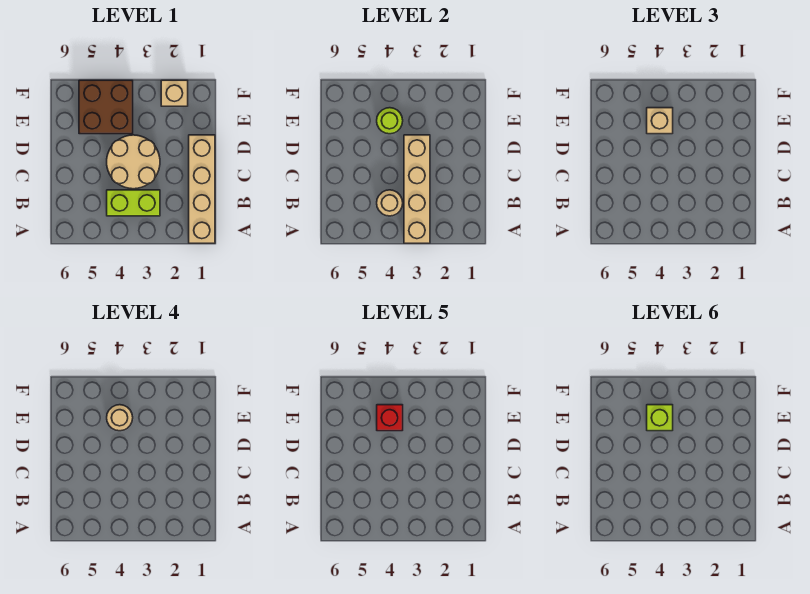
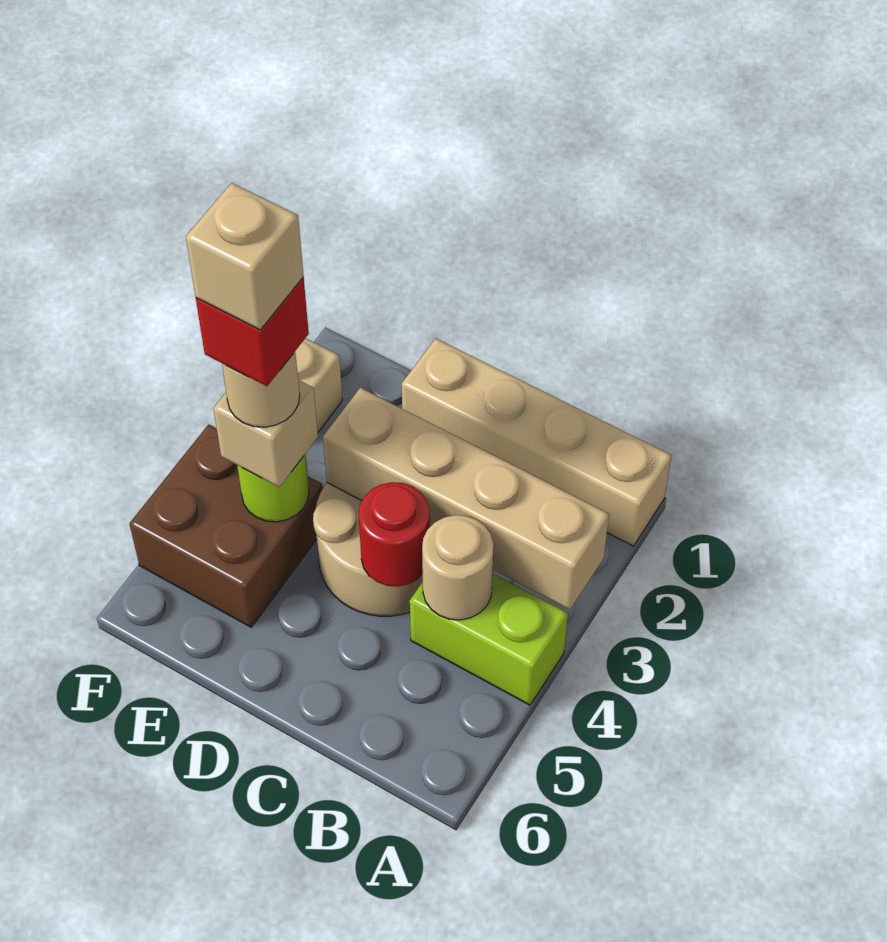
lime 1x2 brick [107,190,160,216] -> lime 1x2 brick turned to [410,573,568,705]
none -> red 1x1 round brick [359,482,430,587]
lime 1x1 brick [647,405,673,431] -> tan 1x1 brick [186,183,304,330]

